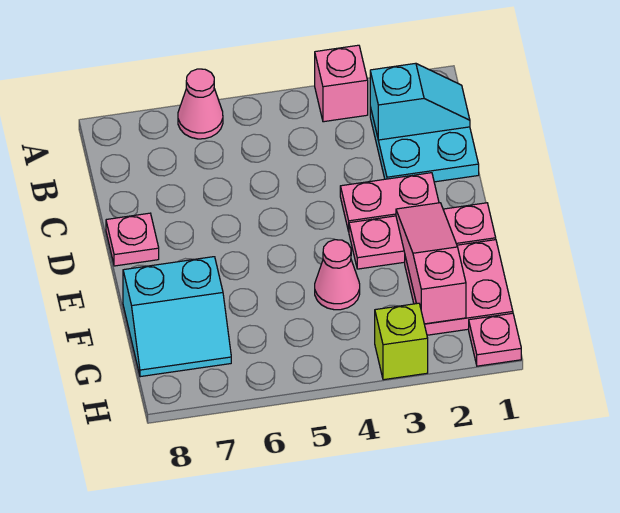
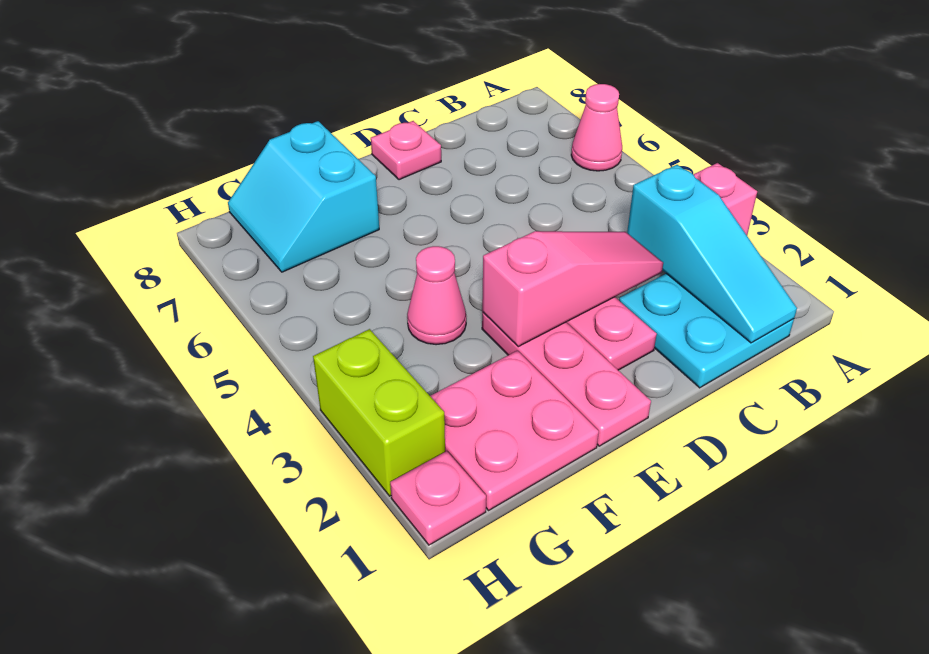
cyan 1x2 slope [370,63,470,140] -> cyan 1x3 slope [627,165,797,343]
pink 1x3 slope [396,203,466,324] -> pink 1x3 slope moved to [482,231,663,347]
lime 1x1 brick [375,303,428,380] -> lime 1x2 brick [313,329,445,496]

